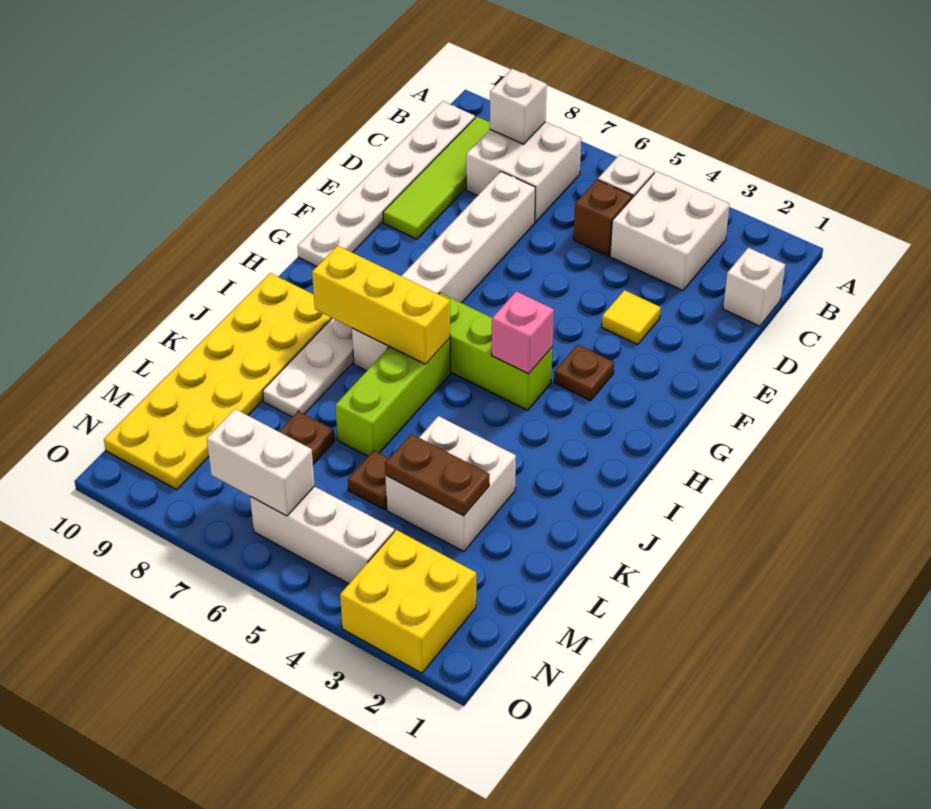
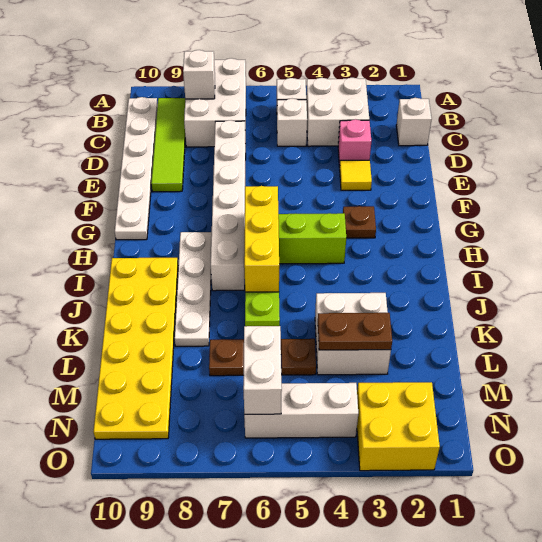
white 2x2 brick [466,122,581,222] -> white 2x3 brick [184,58,246,147]
brown 1x1 brick [574,180,632,256] -> white 1x1 brick [277,99,307,146]
pink 1x1 brick [492,291,554,374] -> pink 1x1 brick moved to [338,119,371,167]
yellow 1x3 brick [312,246,450,364] -> yellow 1x3 brick turned to [244,186,279,292]
white 1x2 brick [207,409,315,516] -> white 1x2 brick turned to [243,326,282,414]

